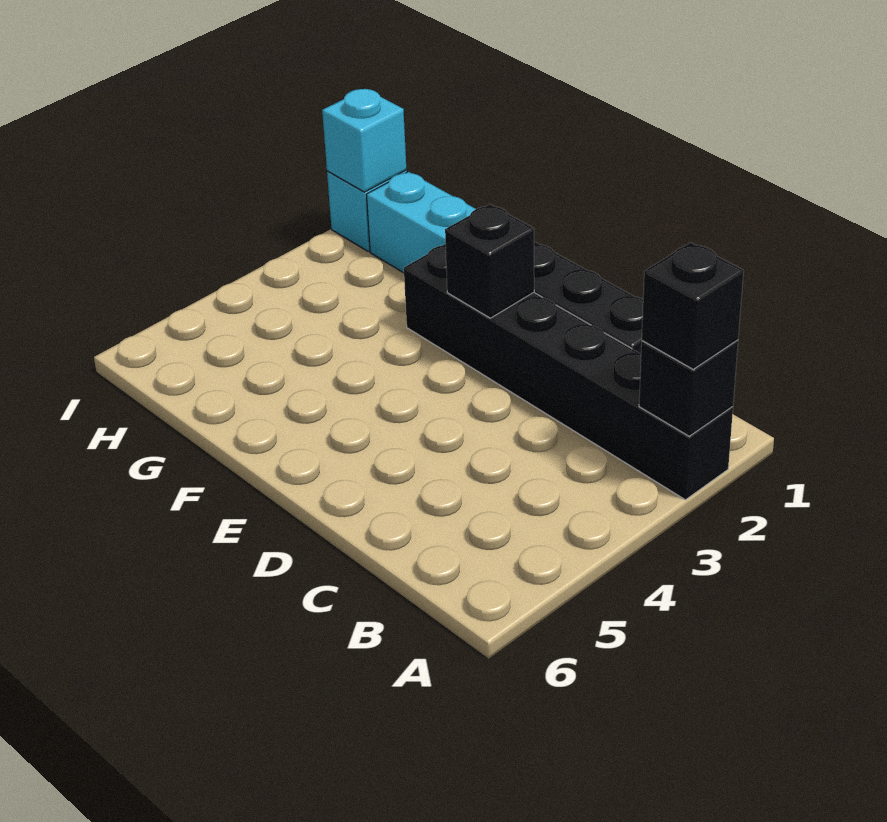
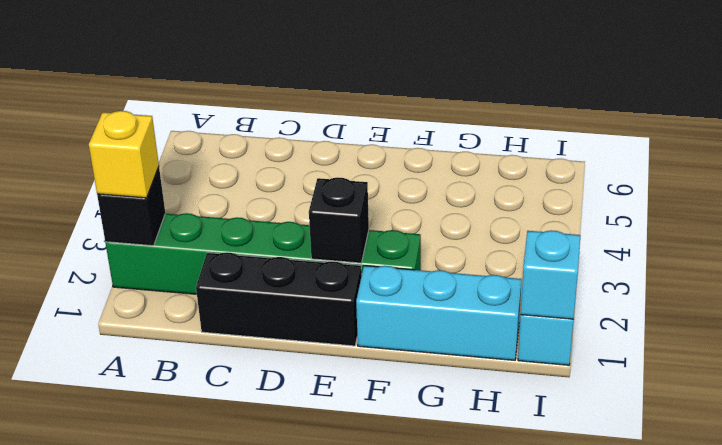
black 1x6 brick [404,244,733,500] -> green 1x6 brick [105,213,421,294]
black 1x1 brick [642,243,744,369] -> yellow 1x1 brick [89,111,159,198]

